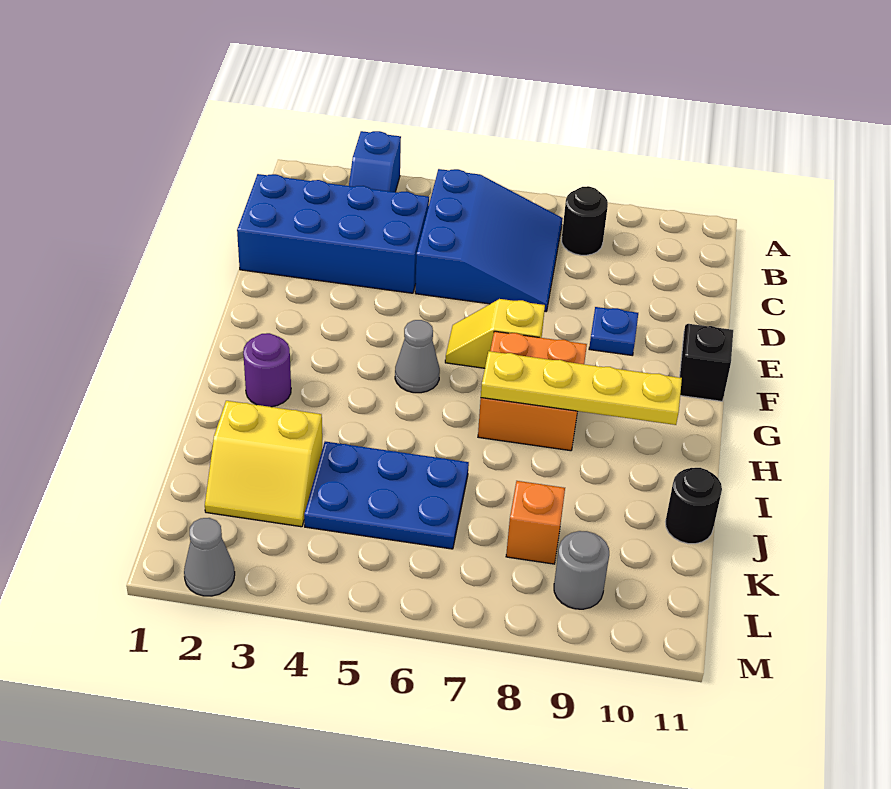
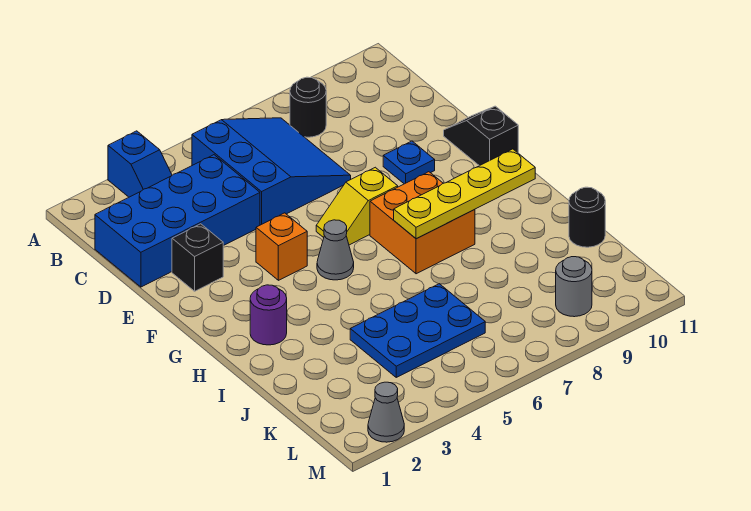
none -> black 1x1 brick [172,224,223,291]
yellow 2x2 slope [205,401,322,527] -> none
orange 1x1 brick [506,481,565,564] -> orange 1x1 brick moved to [256,213,307,280]

